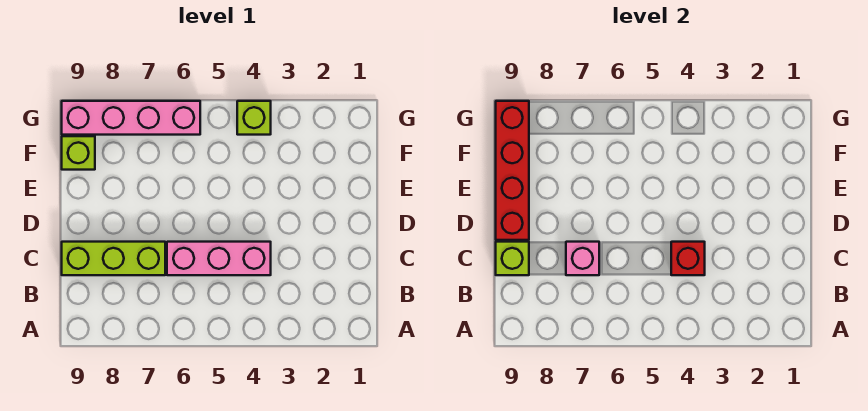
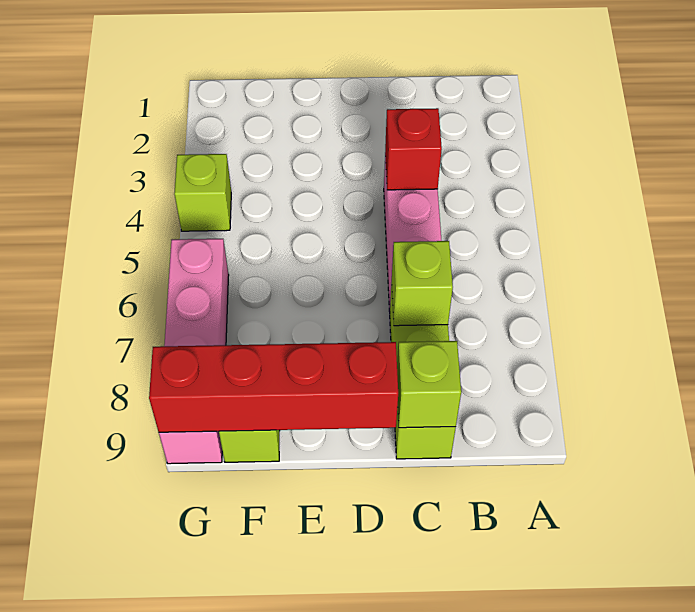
pink 1x1 brick [566,242,599,275] -> lime 1x1 brick [391,241,453,326]

